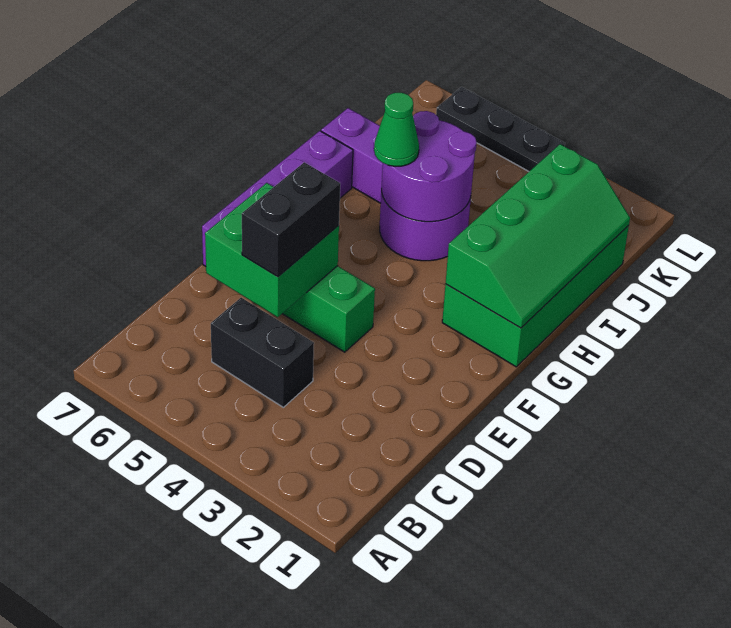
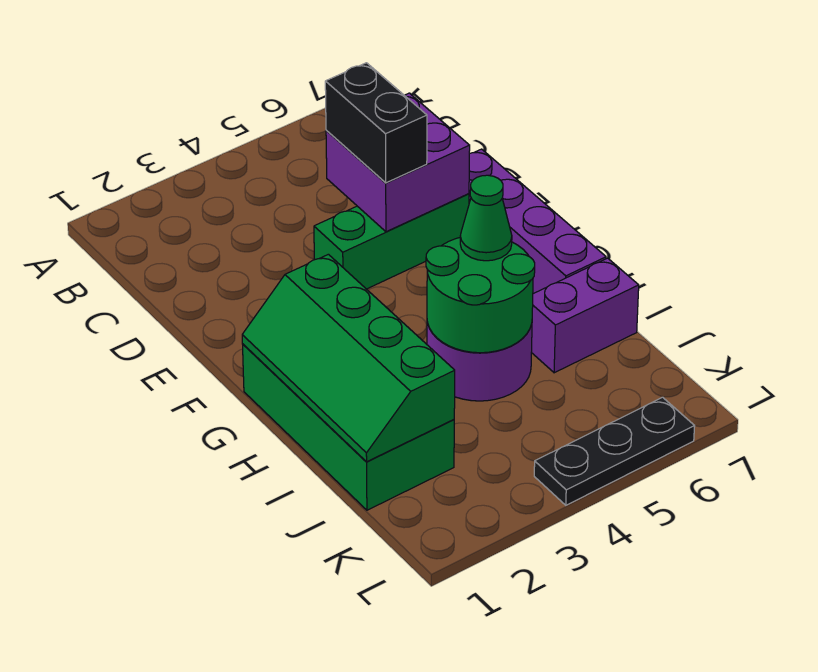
black 1x2 brick [211,298,314,407] -> none
green 2x2 brick [205,183,339,317] -> purple 2x2 brick [326,93,470,232]
purple 2x2 round brick [381,111,477,222] -> green 2x2 round brick [426,238,535,353]

